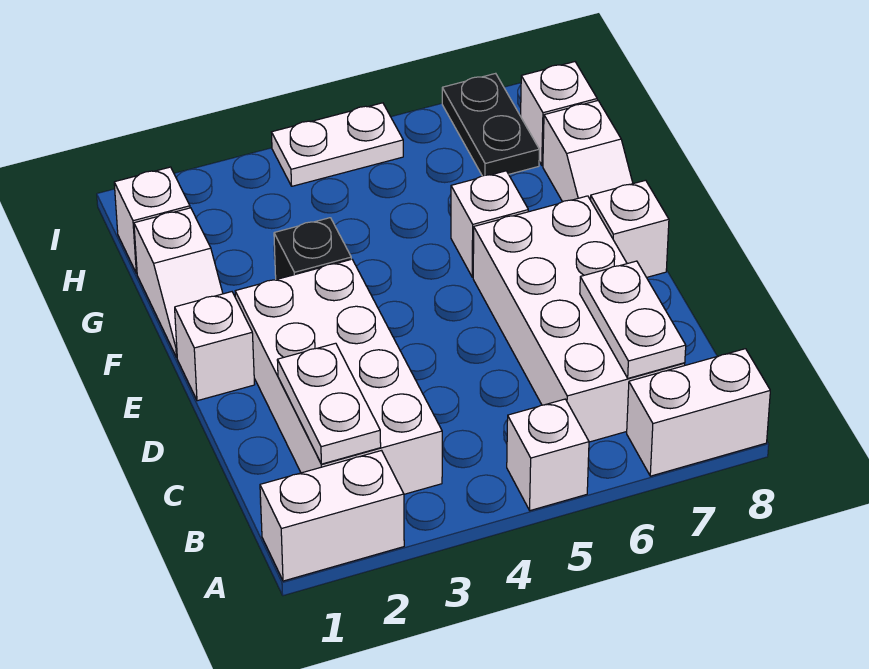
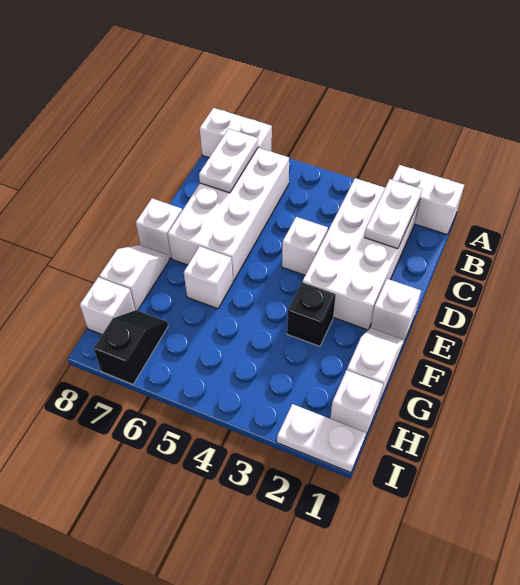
white 1x1 brick [507,399,589,511] -> white 1x1 brick moved to [282,217,328,275]
black 1x2 plate [442,73,539,176] -> black 1x2 slope [94,310,168,384]
white 1x2 plate [271,103,403,186] -> white 1x2 plate moved to [277,404,366,473]

